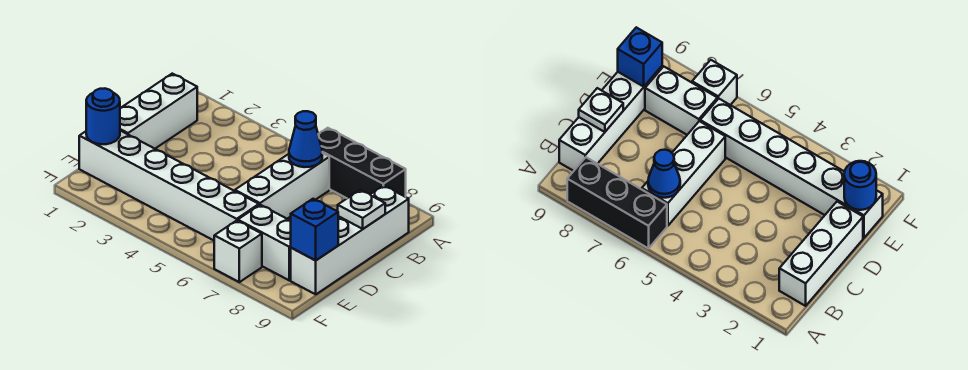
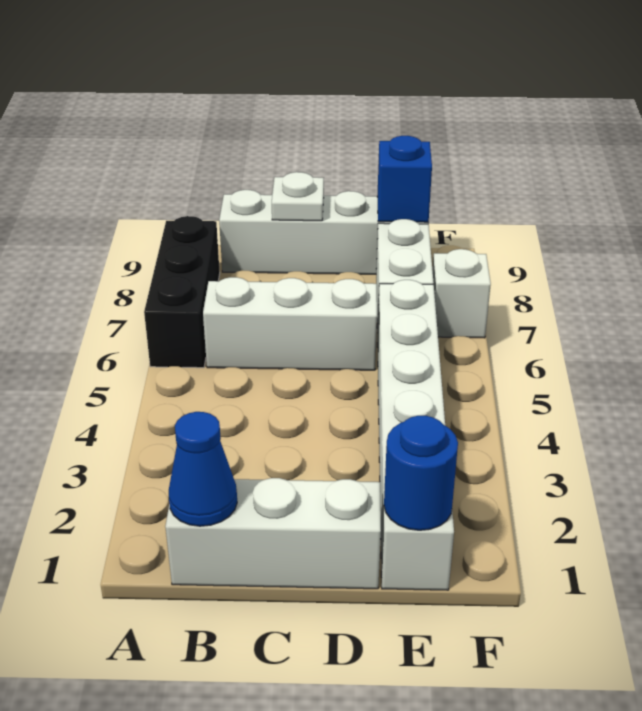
blue 1x1 cone [289,111,322,167] -> blue 1x1 cone moved to [169,412,237,526]

